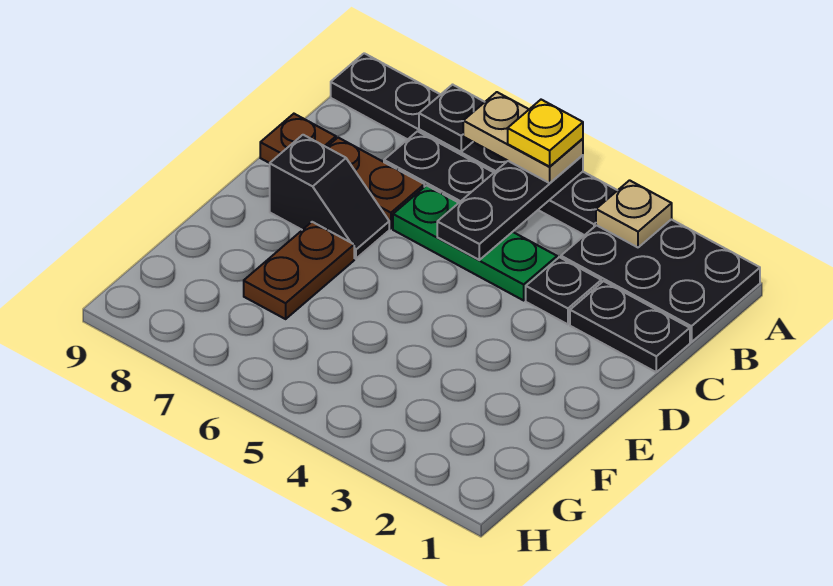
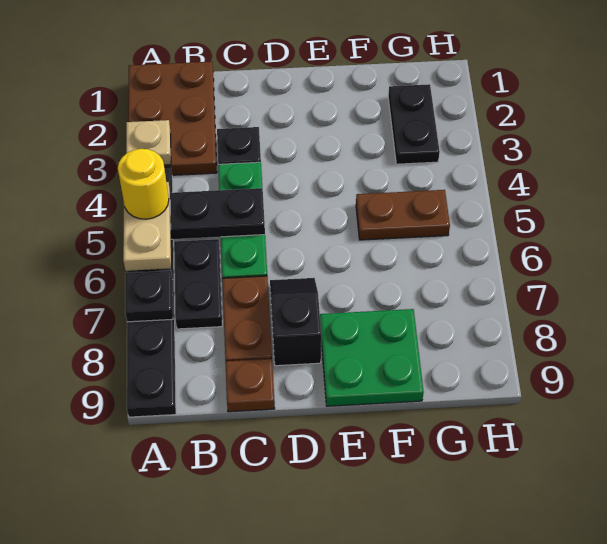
black 2x3 plate [561,220,760,342] -> brown 2x3 plate [128,62,217,175]
yellow 1x1 plate [508,100,583,167] -> yellow 1x1 round brick [118,149,169,219]
black 1x2 plate [570,281,690,372] -> black 1x2 plate moved to [388,84,440,164]
brown 1x2 plate [244,222,354,319] -> brown 1x2 plate moved to [356,190,450,240]
none -> green 2x2 plate [320,309,424,406]

